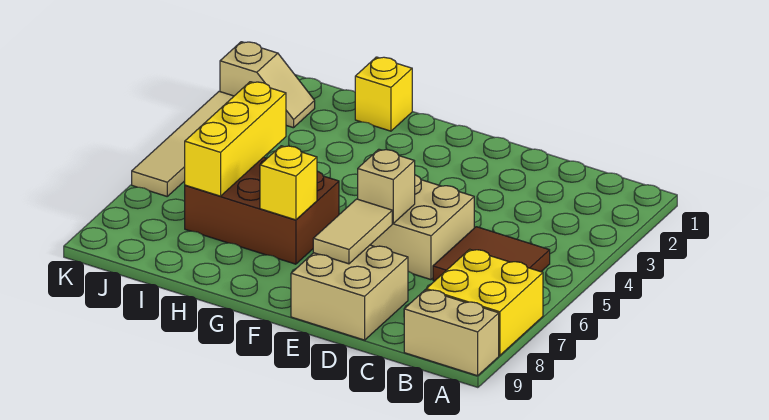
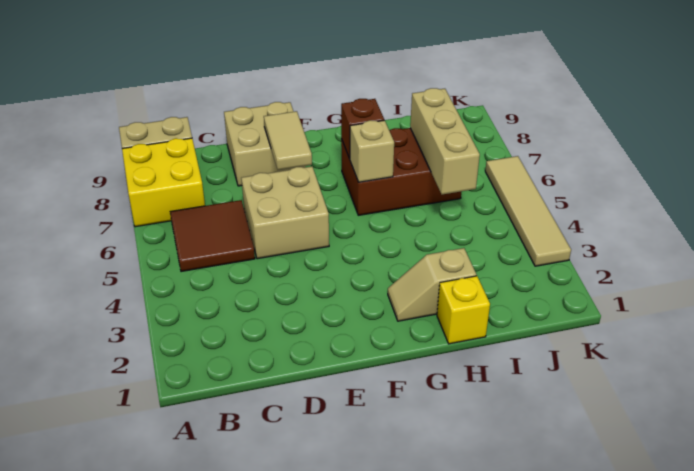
tan 1x1 brick [358,149,415,223] -> tan 1x1 brick moved to [350,120,394,182]
yellow 1x1 brick [260,146,317,220] -> brown 1x1 brick [341,99,384,159]
yellow 1x3 brick [185,82,286,196] -> tan 1x3 brick [410,88,480,194]
tan 1x2 slope [220,42,315,128] -> tan 1x2 slope moved to [388,248,476,321]

